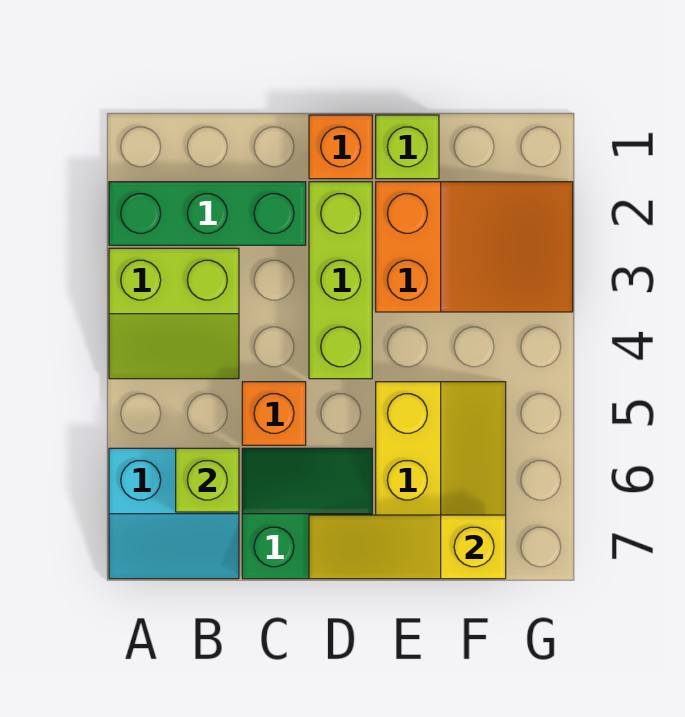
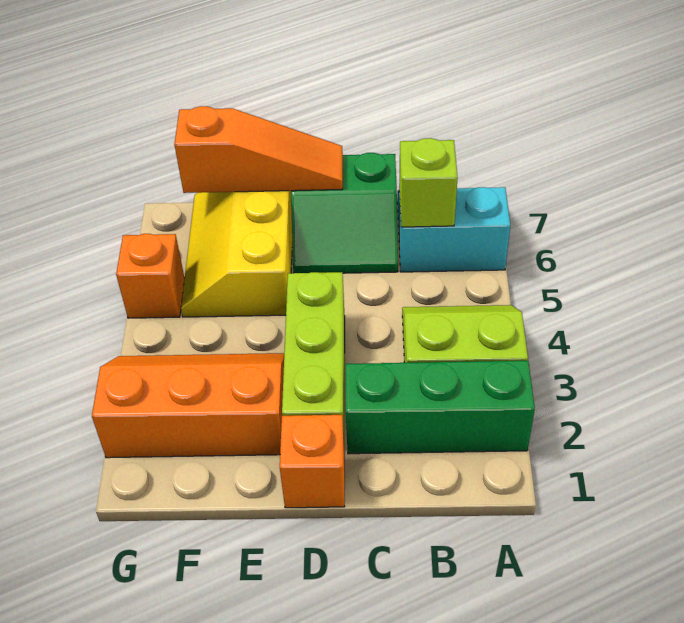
orange 1x1 brick [242,382,306,445] -> orange 1x1 brick moved to [116,234,185,318]
yellow 1x3 slope [309,515,506,579] -> orange 1x3 slope [174,106,343,193]
lime 1x1 brick [376,115,439,179] -> none
orange 2x3 slope [376,182,573,312] -> orange 2x3 slope turned to [92,353,284,458]

